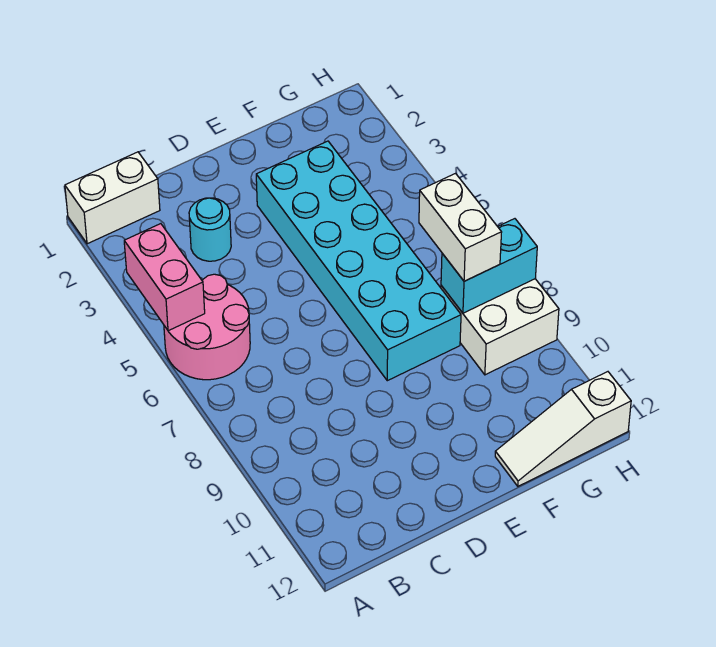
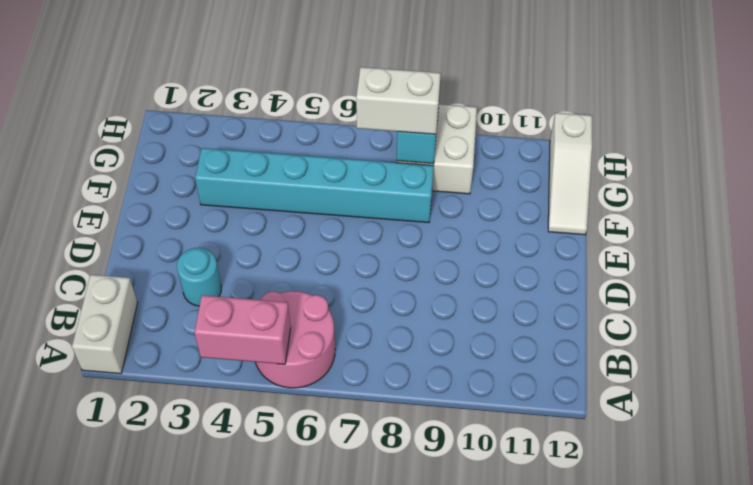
cyan 2x6 brick [256,141,461,381] -> cyan 1x6 brick [195,148,434,223]

